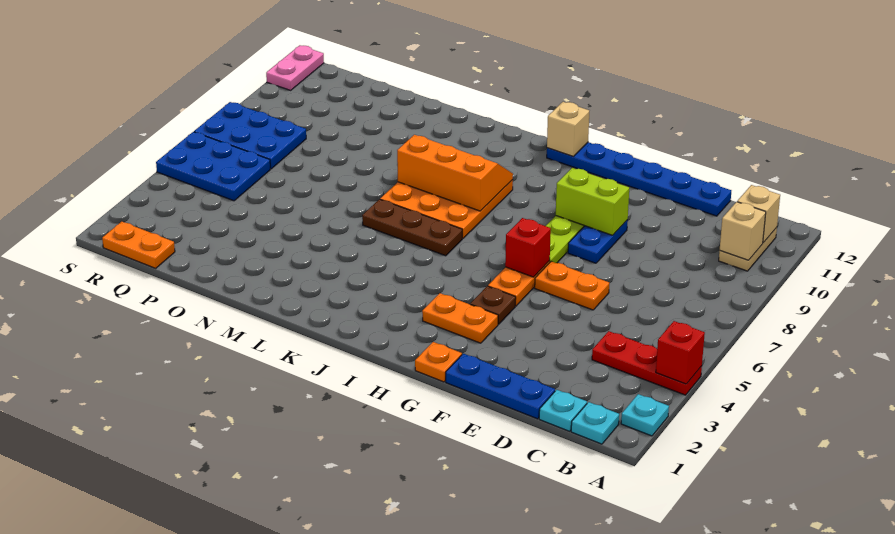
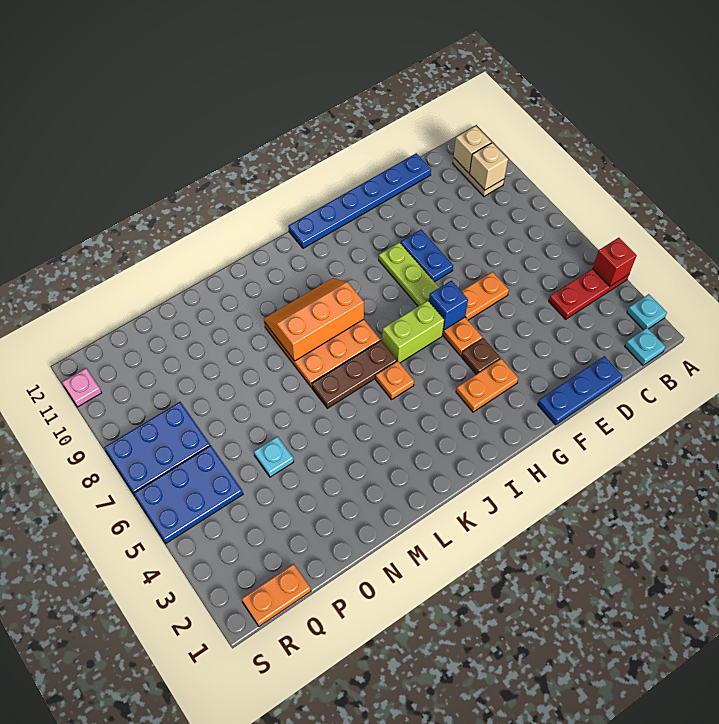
cyan 1x1 plate [539,390,587,431] -> cyan 1x1 plate moved to [254,436,294,477]
lime 1x2 brick [556,168,629,235] -> lime 1x2 brick moved to [382,301,444,363]
orange 1x1 plate [415,342,462,382] -> orange 1x1 plate moved to [376,361,414,399]
red 1x1 brick [505,218,551,277] -> blue 1x1 brick [429,281,468,330]
tan 1x1 brick [547,102,589,156] -> none
pink 1x2 plate [266,45,324,90] -> pink 1x1 plate [62,368,102,407]

